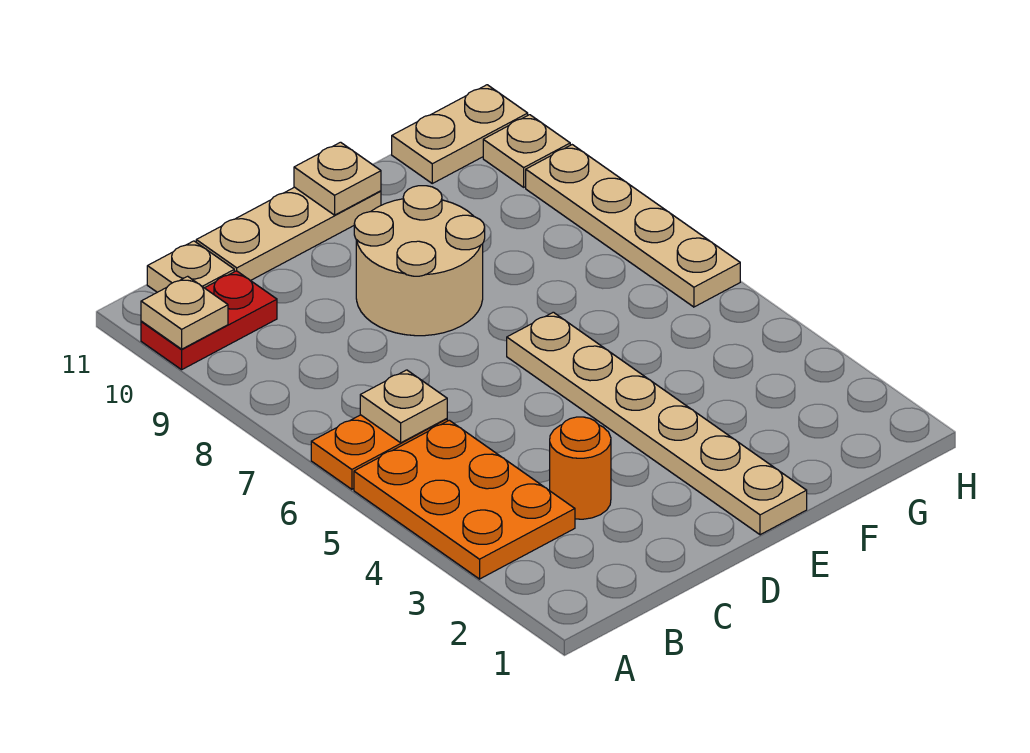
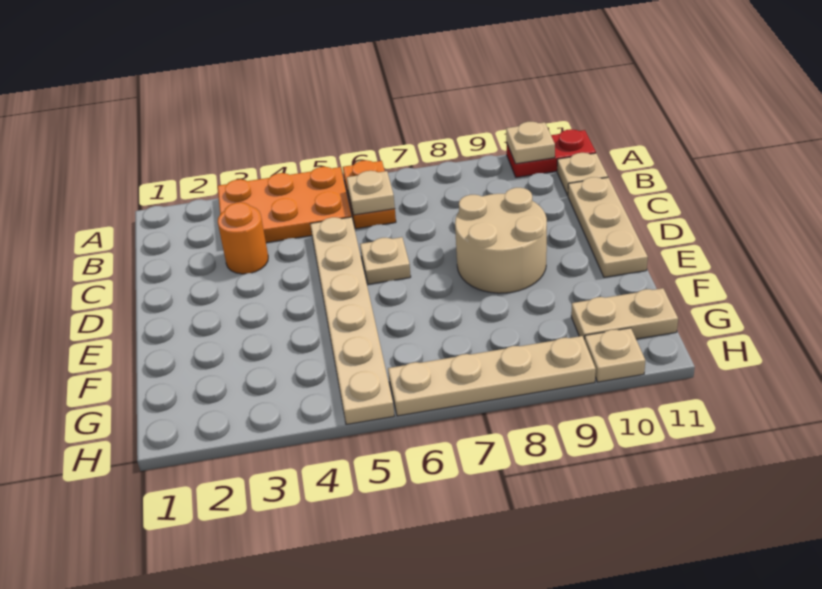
red 1x2 plate [141,271,277,370] -> red 1x2 plate turned to [506,129,596,177]
tan 1x6 plate [507,312,807,535] -> tan 1x6 plate turned to [310,217,394,425]
tan 1x1 plate [294,142,381,215] -> tan 1x1 plate moved to [360,237,411,284]
tan 1x2 plate [392,85,528,183] -> tan 1x2 plate turned to [571,288,678,340]

